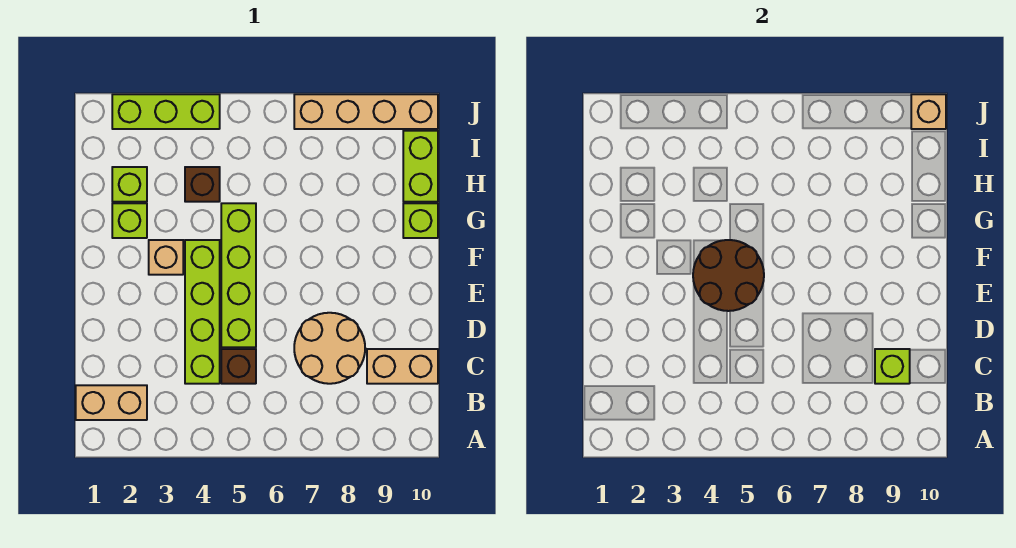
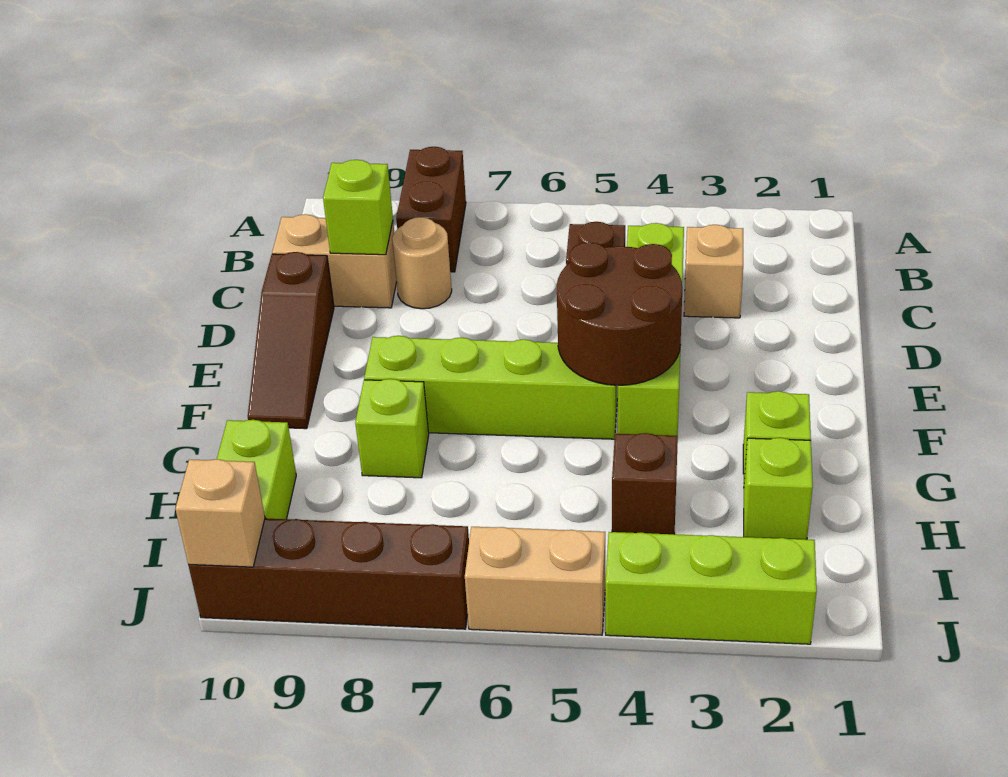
none -> brown 1x2 brick [396,147,466,272]
tan 1x2 brick [76,385,147,420] -> tan 1x2 brick moved to [465,527,605,635]
tan 2x2 round brick [294,313,365,384] -> tan 1x1 round brick [392,217,452,309]
lime 1x4 brick [221,203,256,347] -> lime 1x4 brick turned to [364,336,617,439]
none -> brown 1x3 slope [248,252,334,429]
tan 1x1 brick [149,240,183,275] -> tan 1x1 brick moved to [684,225,743,318]
lime 1x1 brick [403,203,438,238] -> lime 1x1 brick moved to [355,379,429,478]
tan 1x4 brick [294,94,438,129] -> brown 1x4 brick [188,518,469,629]

